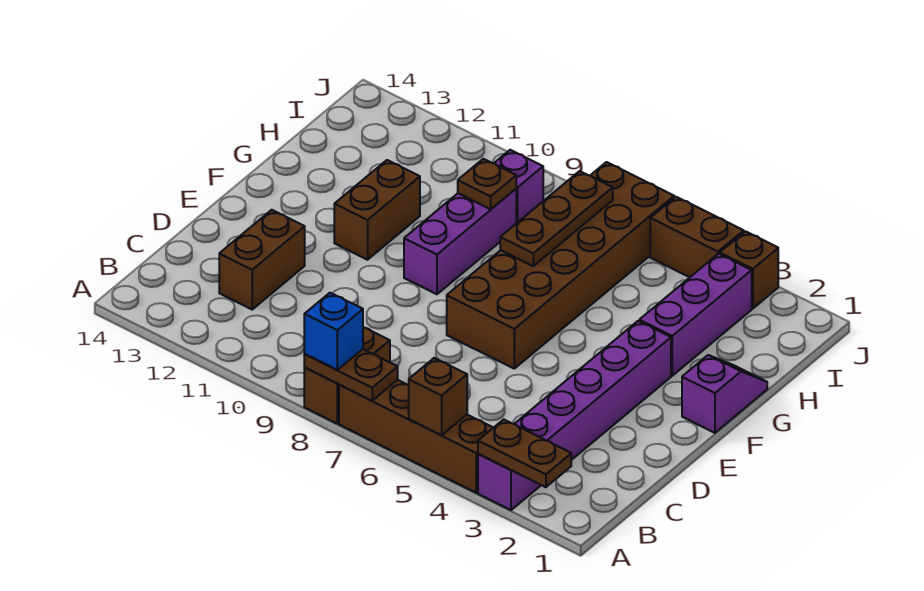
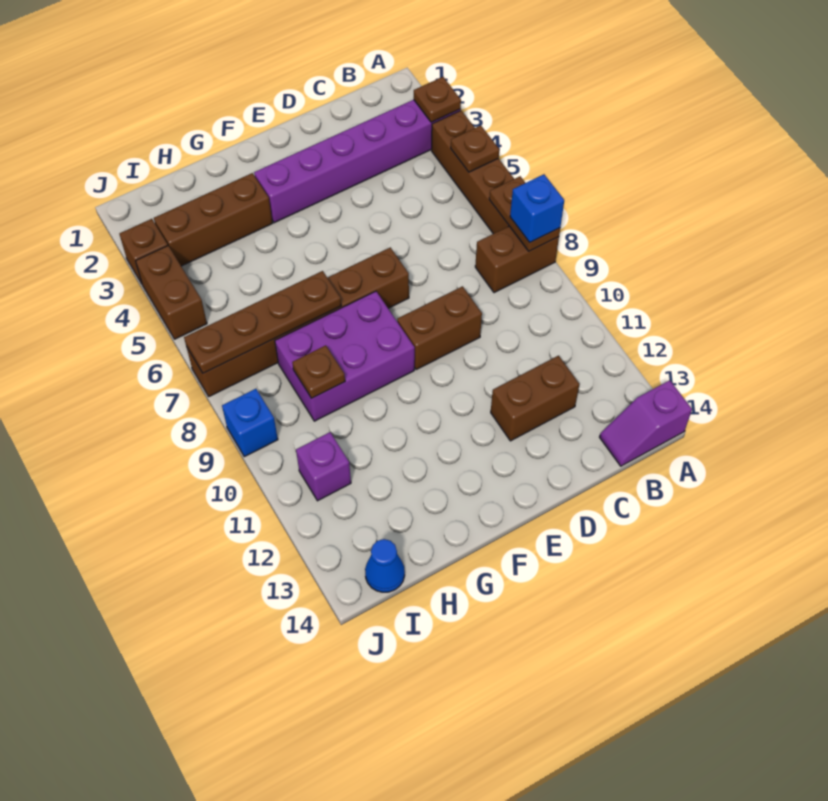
brown 1x2 plate [478,419,571,487] -> brown 1x1 plate [414,77,461,122]
brown 1x1 brick [409,358,467,435] -> brown 1x1 plate [451,126,499,172]
brown 2x6 brick [447,162,674,369] -> brown 1x6 brick [186,247,409,396]
purple 1x2 slope [682,355,767,433] -> purple 1x2 slope moved to [600,380,692,466]
purple 1x3 brick [404,189,516,294] -> purple 2x3 brick [275,291,415,421]
brown 1x2 brick [334,160,420,260] -> brown 1x2 brick moved to [397,286,482,370]
purple 1x3 brick [639,254,752,376] -> brown 1x3 brick [154,173,272,266]
brown 1x3 plate [500,171,613,266] -> brown 1x4 plate [184,271,341,373]
purple 1x1 brick [494,150,543,223] -> purple 1x1 brick moved to [296,432,351,501]
none -> blue 1x1 cone [365,539,405,592]
none -> blue 1x1 brick [222,389,278,457]

